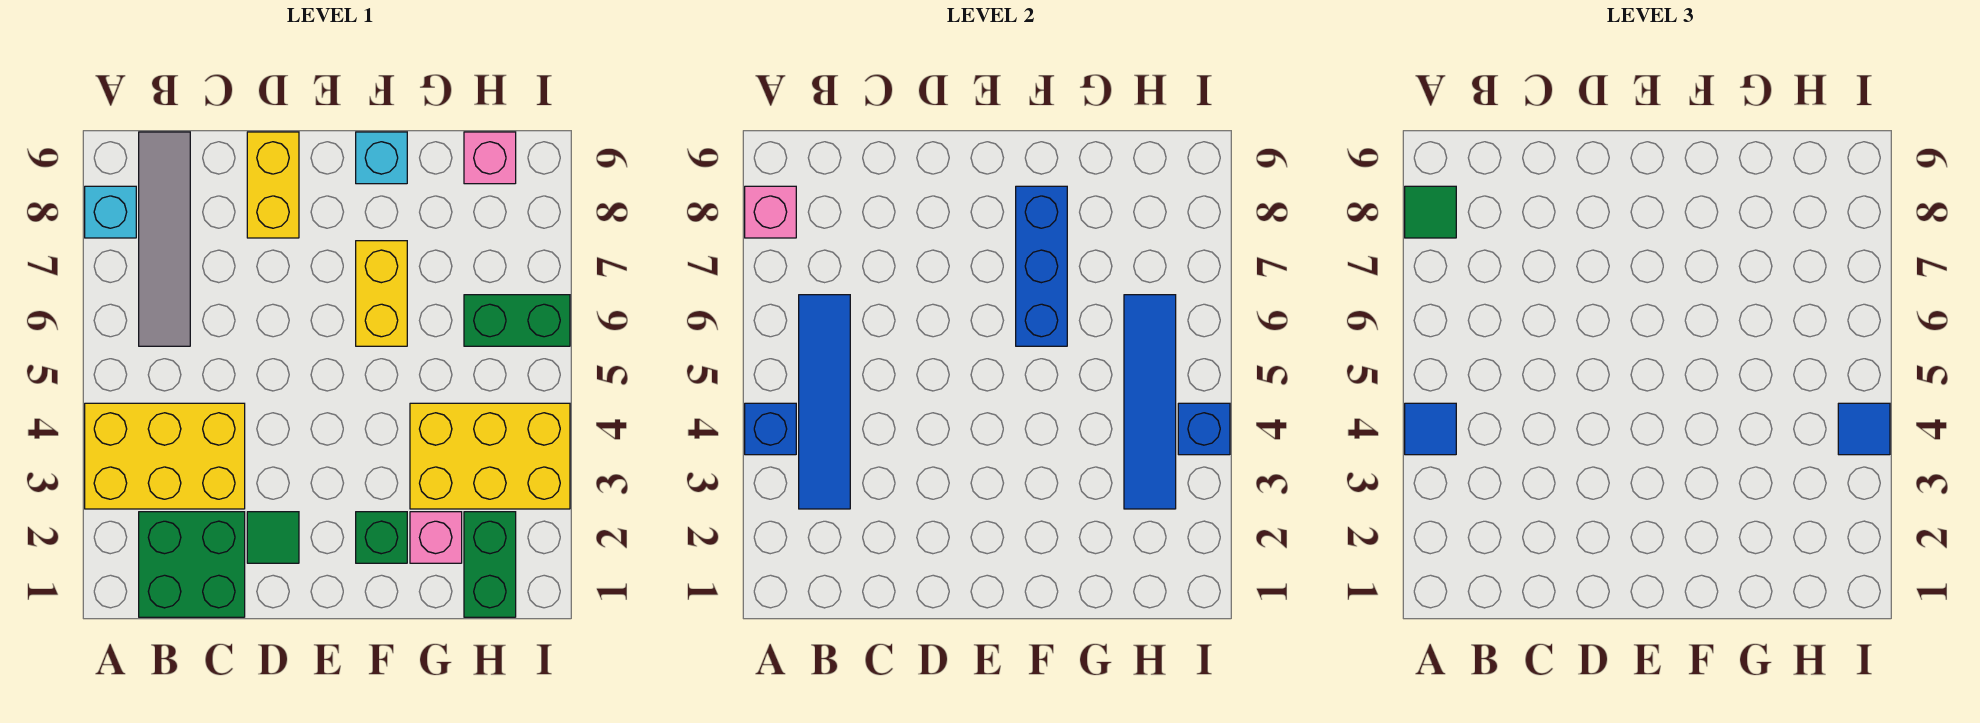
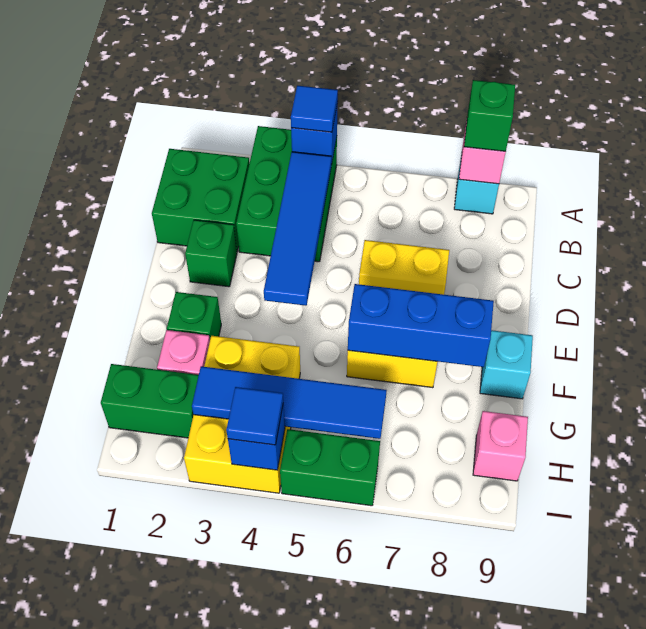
yellow 2x3 brick [85,403,245,509] -> green 2x3 brick [236,126,337,262]
green 1x1 tile [1405,186,1456,238] -> green 1x1 brick [464,80,515,152]
blue 1x4 tile [799,295,850,509] -> blue 1x4 tile turned to [264,152,331,306]
grey 1x4 tile [139,132,190,346] -> none
green 1x1 tile [247,512,299,563] -> green 1x1 brick [185,220,237,287]
yellow 1x2 brick [247,132,299,238] -> yellow 1x2 brick moved to [359,240,449,295]
green 1x2 brick [464,295,570,346] -> green 1x2 brick turned to [280,429,380,506]

